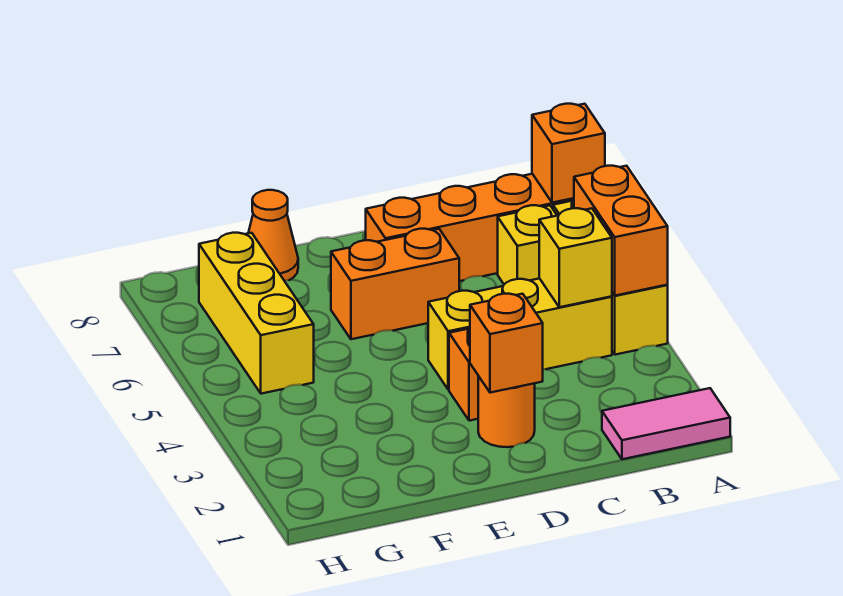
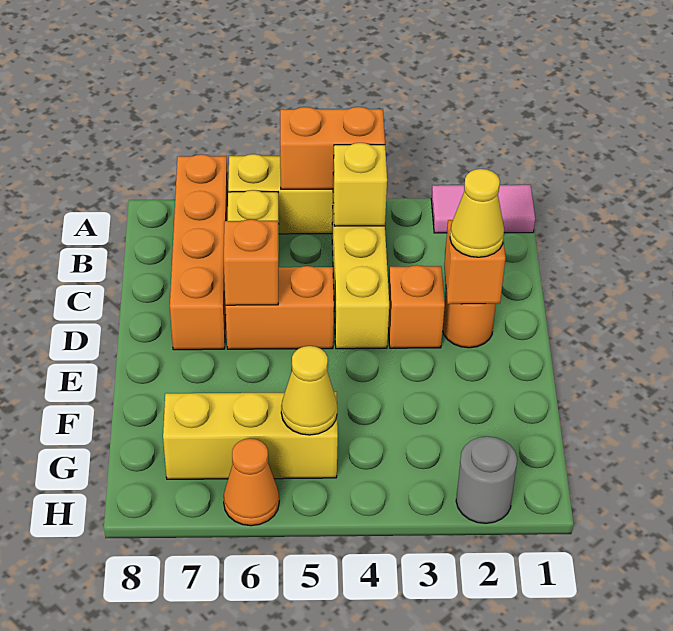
pink 1x2 tile [602,388,730,459] -> pink 1x2 tile turned to [431,185,535,233]
orange 1x1 brick [532,104,605,203] -> orange 1x1 brick moved to [224,219,278,305]
none -> yellow 1x1 cone [450,169,504,257]
orange 1x2 brick [331,229,459,339] -> orange 1x2 brick turned to [225,266,334,349]
orange 1x1 cone [248,190,298,281] -> orange 1x1 cone moved to [223,438,279,526]
none -> yellow 1x1 cone [281,346,337,435]
none -> grey 1x1 round brick [456,436,517,523]

